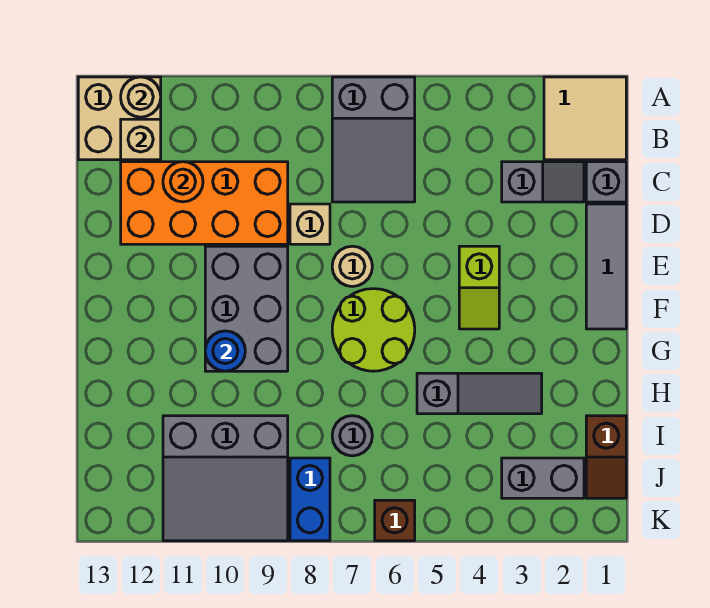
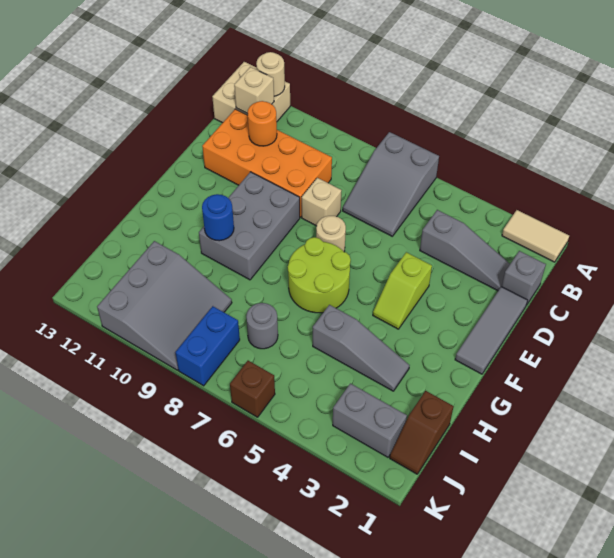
tan 2x2 tile [544,77,626,160] -> tan 1x2 tile [502,210,569,262]
grey 1x2 slope [502,162,584,202] -> grey 1x3 slope [420,210,510,291]
grey 3x3 slope [163,416,288,541] -> grey 3x3 slope turned to [97,241,232,370]

